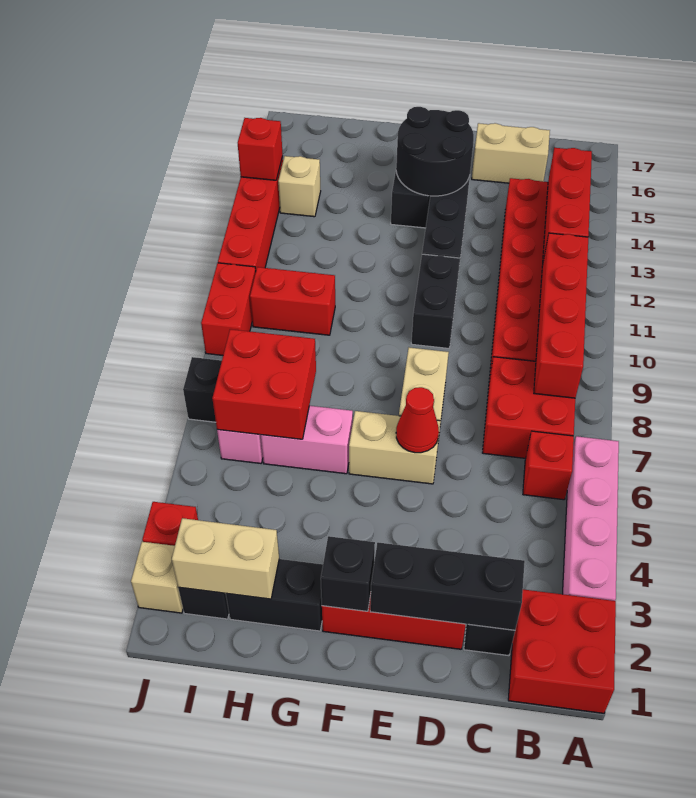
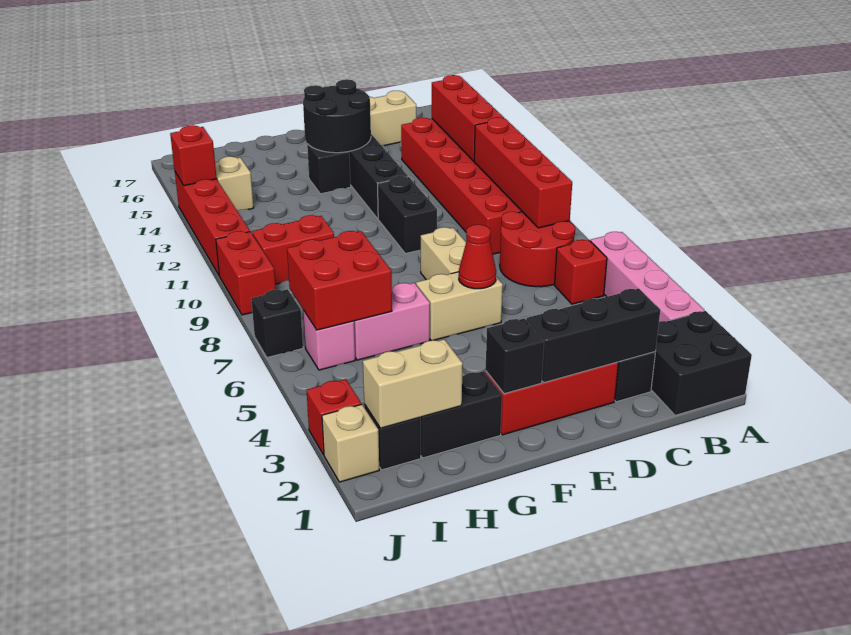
red 2x2 brick [508,589,616,713] -> black 2x2 brick [651,311,752,415]
red 2x2 brick [482,357,575,458] -> red 2x2 round brick [500,212,575,287]

